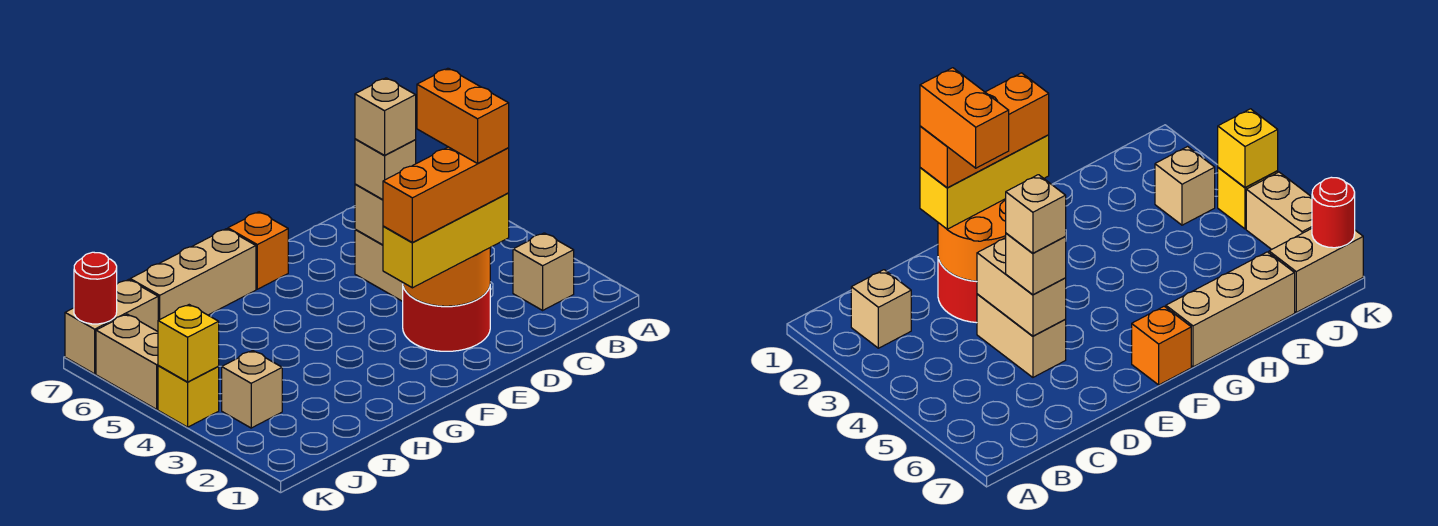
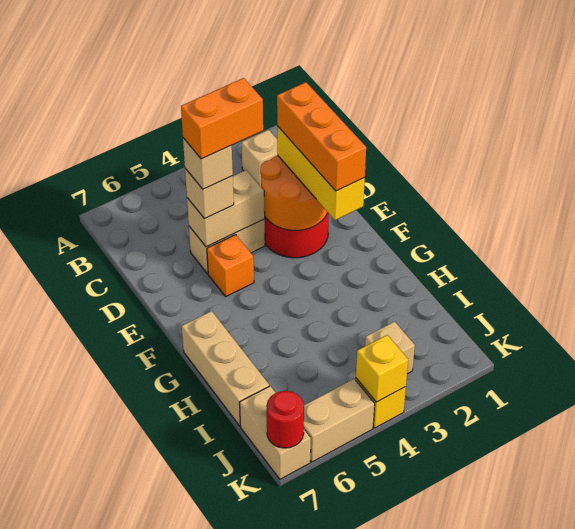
orange 1x2 brick [417,68,509,163] -> orange 1x2 brick moved to [181,78,263,159]
orange 1x1 brick [228,212,288,289] -> orange 1x1 brick moved to [207,235,254,296]

